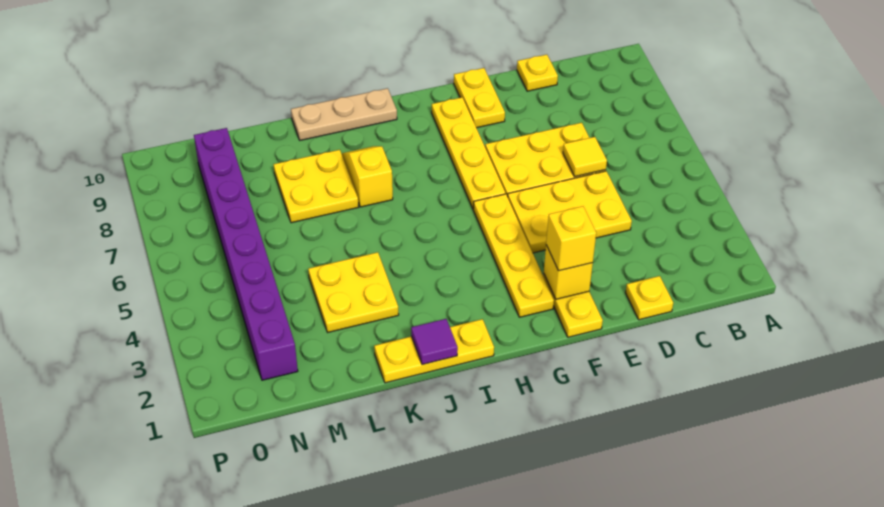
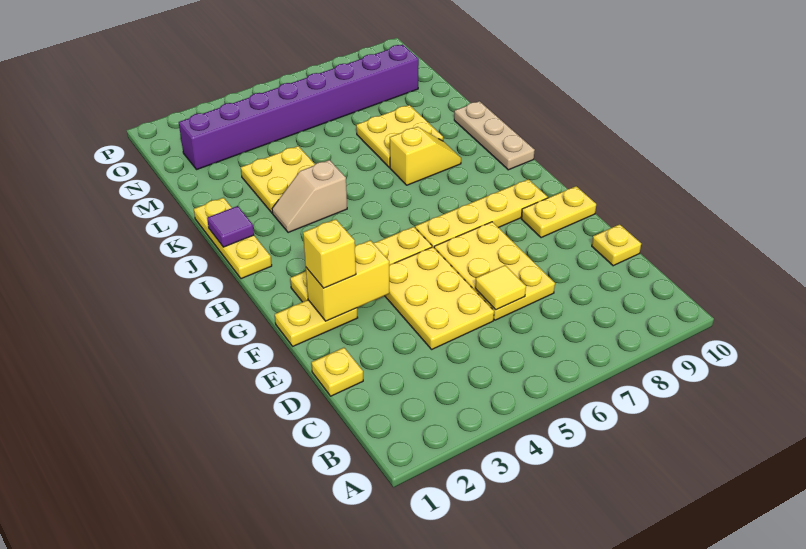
yellow 1x1 brick [544,245,593,299] -> yellow 1x2 brick [306,240,390,321]
none -> tan 1x2 slope [272,160,347,233]

